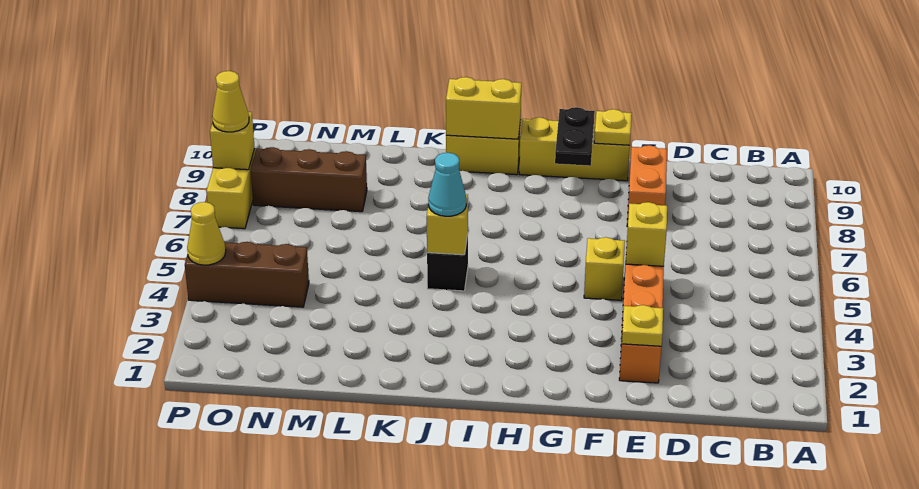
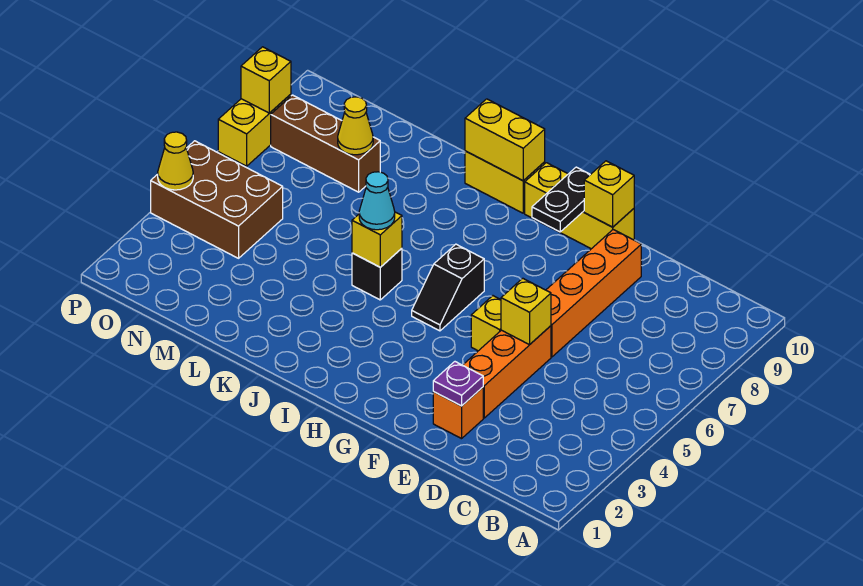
yellow 1x1 plate [622,305,663,346] -> purple 1x1 plate [433,362,483,406]
orange 1x2 brick [627,145,667,227] -> orange 1x4 brick [546,230,641,357]
yellow 1x1 plate [594,109,632,146] -> yellow 1x1 brick [584,161,634,227]
none -> black 1x2 slope [412,244,484,331]
brown 1x3 brick [185,242,309,307] -> brown 2x3 brick [151,141,283,258]
yellow 1x1 cone [212,71,249,132] -> yellow 1x1 cone moved to [338,97,373,155]

